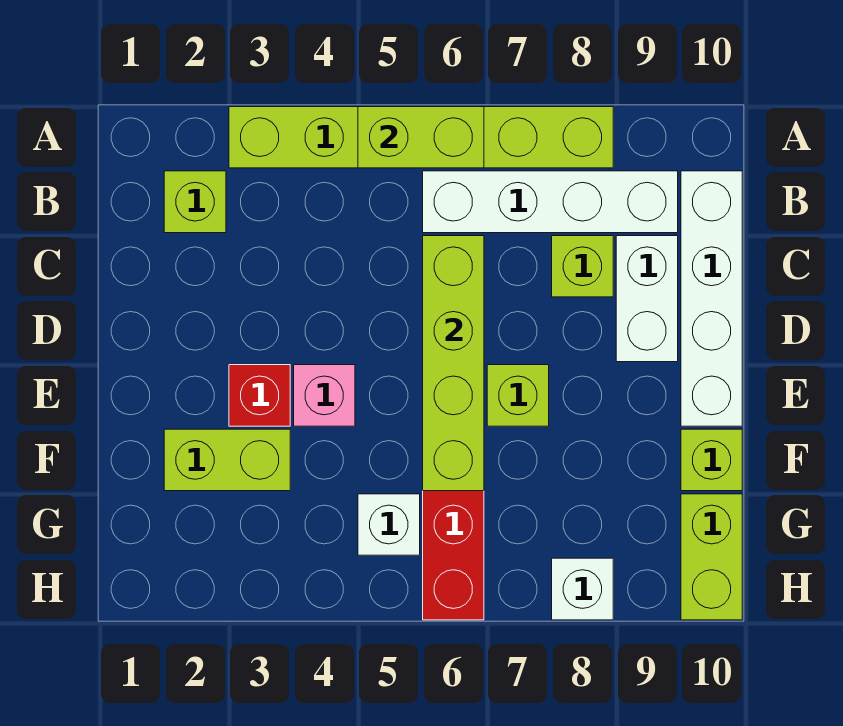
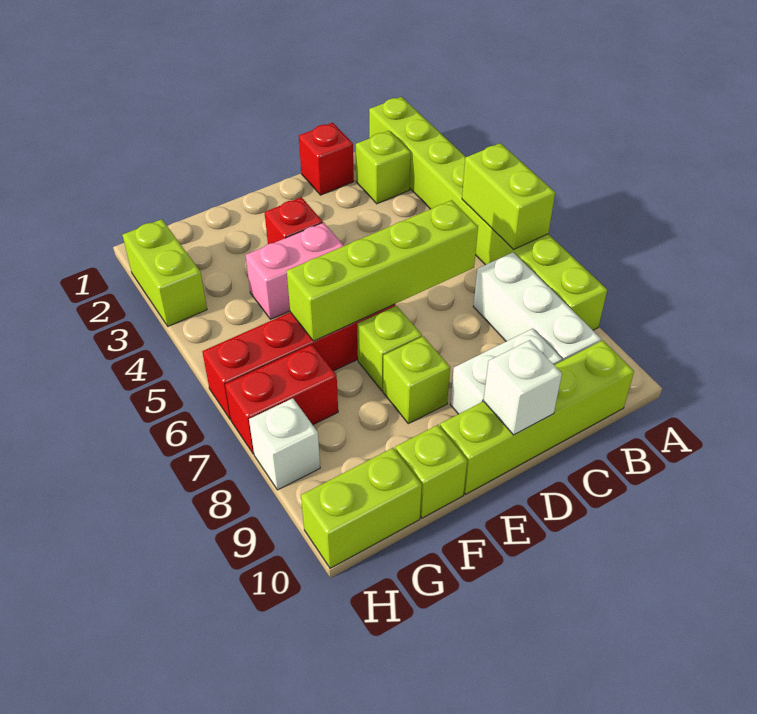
lime 1x6 brick [229,107,613,168] -> lime 1x8 brick [369,97,607,330]
white 1x4 brick [423,171,678,233] -> white 1x3 brick [473,252,601,361]
white 1x4 brick [681,171,742,426] -> lime 1x4 brick [440,340,634,494]
none -> red 1x1 brick [299,123,354,195]
lime 1x1 brick [552,236,613,297] -> lime 1x1 brick moved to [383,336,450,424]
pink 1x1 brick [294,365,355,426] -> pink 1x2 brick [245,222,344,319]
lime 1x2 brick [164,429,290,491] -> lime 1x2 brick moved to [122,219,207,326]
white 1x1 brick [358,494,420,555] -> white 1x1 brick moved to [484,340,562,435]
none -> red 1x2 brick [225,344,338,454]

